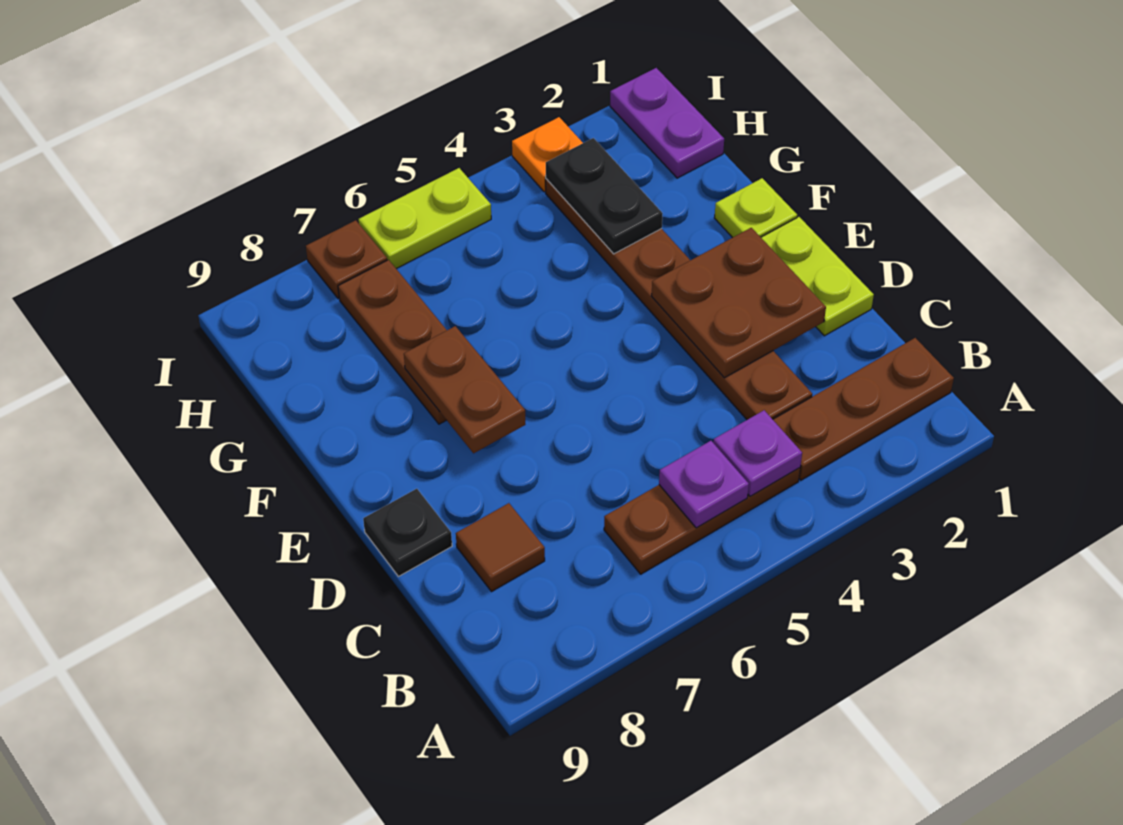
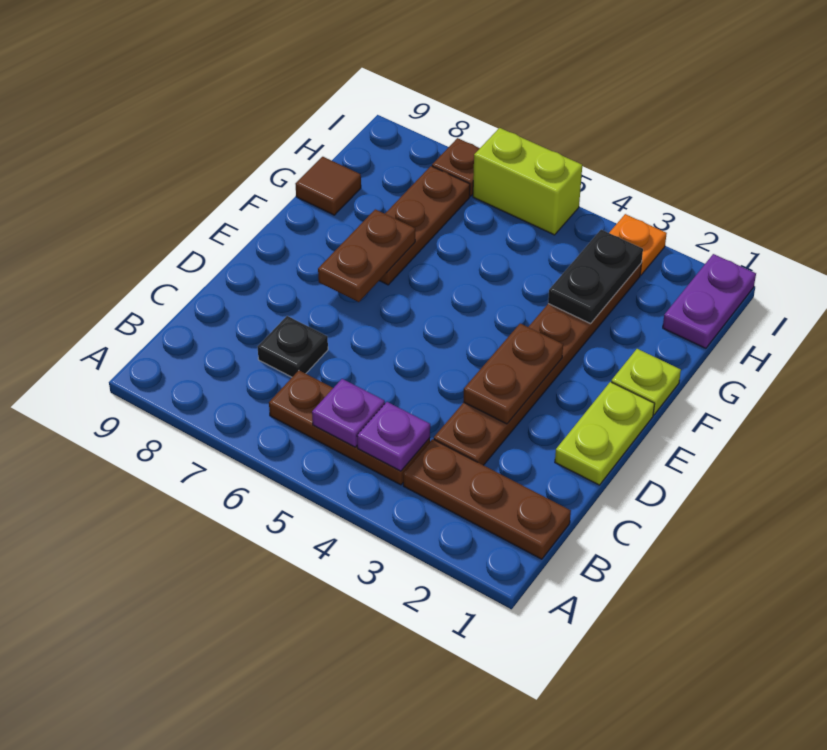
brown 1x1 tile [456,503,545,591] -> brown 1x1 tile moved to [295,157,361,215]
brown 2x2 plate [652,228,826,378] -> brown 1x2 plate [463,324,563,424]
black 1x1 plate [363,489,452,577] -> black 1x1 plate moved to [258,316,328,377]
lime 1x2 plate [359,168,491,269] -> lime 1x2 brick [473,128,582,235]

